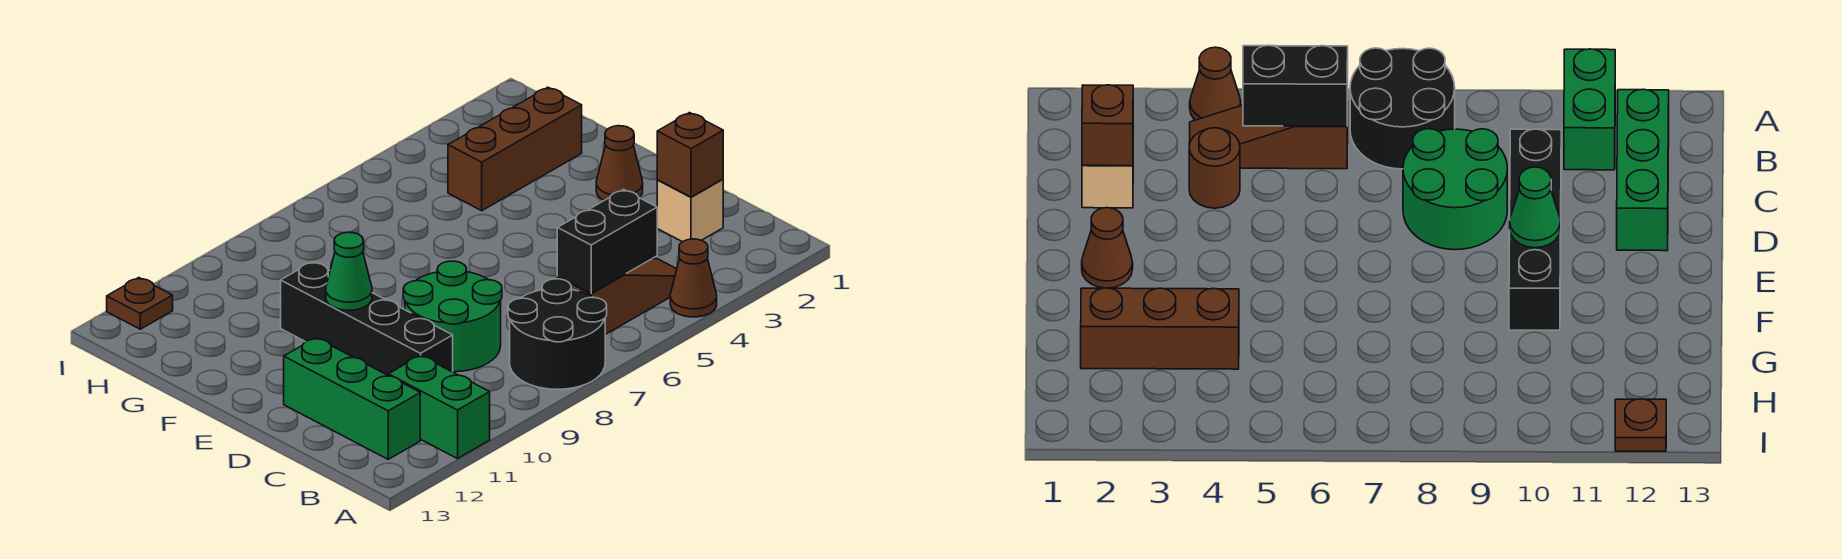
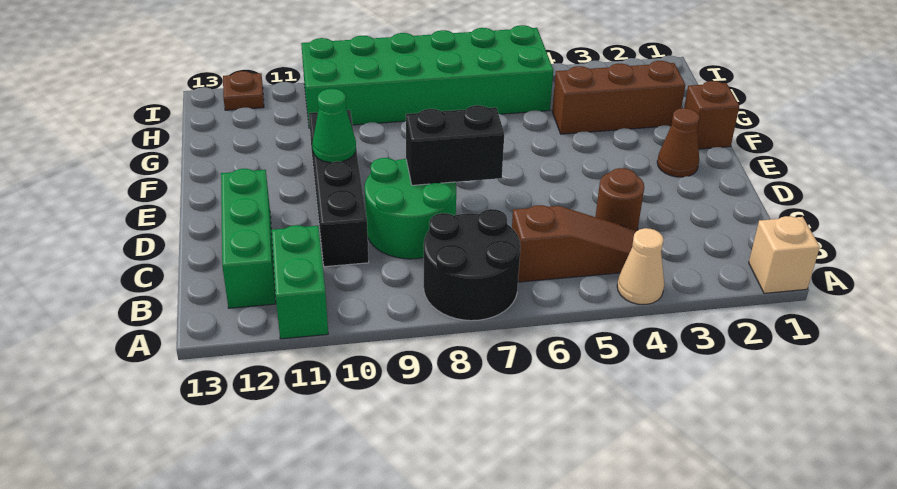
brown 1x1 cone [670,239,717,317] -> tan 1x1 cone [617,228,664,304]
black 1x2 brick [557,190,657,293] -> black 1x2 brick moved to [406,105,504,185]
tan 1x1 brick [657,179,723,242] -> tan 1x1 brick moved to [749,216,820,293]
brown 1x1 brick [657,113,723,197] -> brown 1x1 brick moved to [684,81,739,149]
none -> green 2x6 brick [301,25,553,128]

